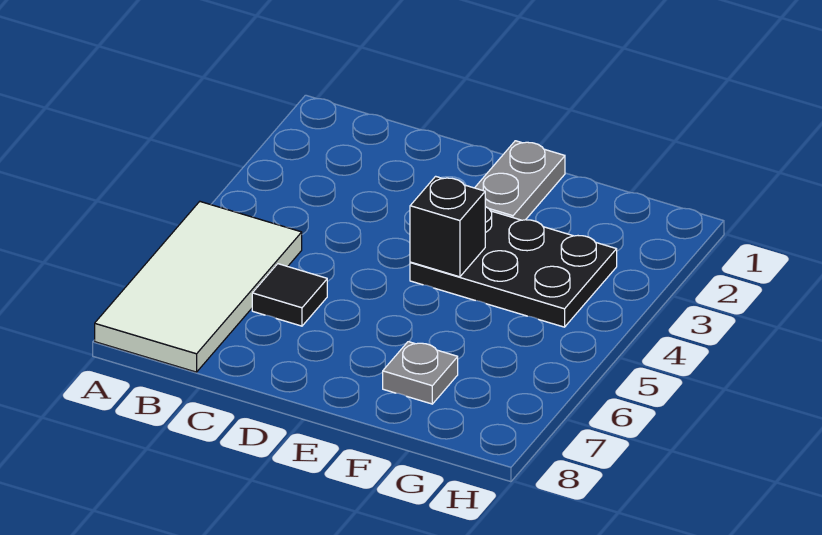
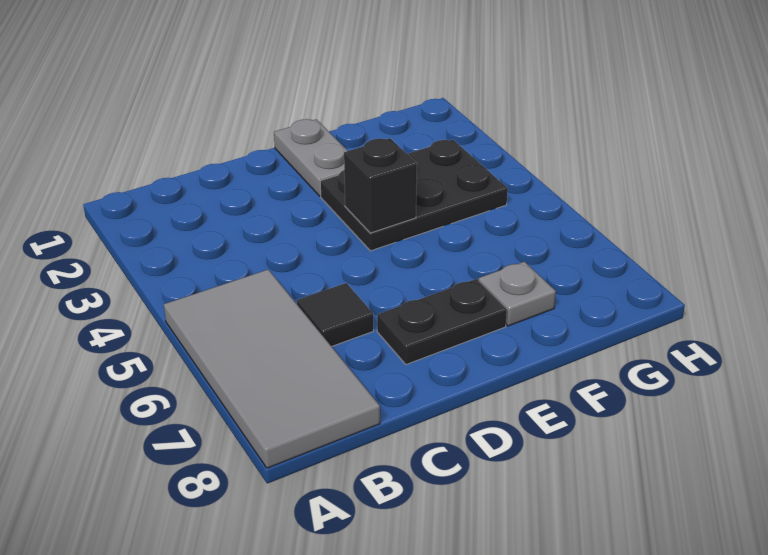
white 2x4 tile [95,202,302,372] -> grey 2x4 tile [164,270,380,468]
none -> black 1x2 plate [377,279,507,365]

